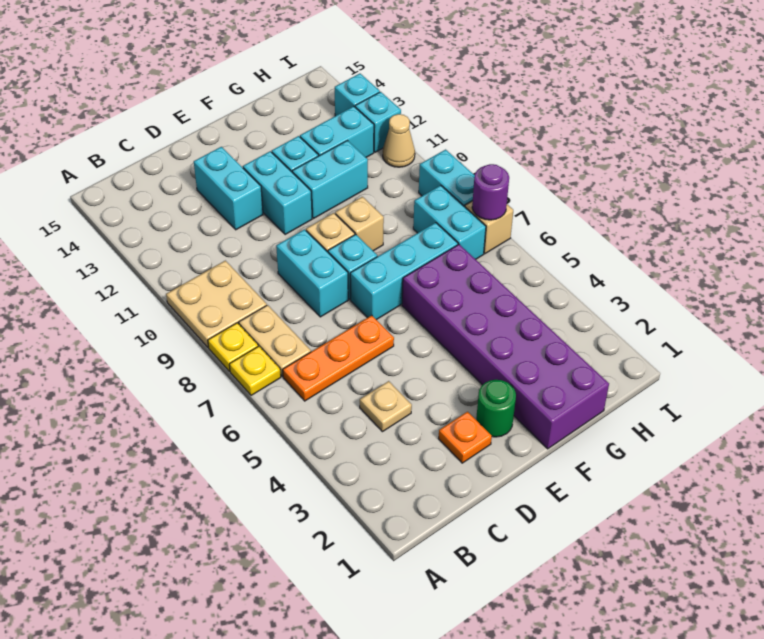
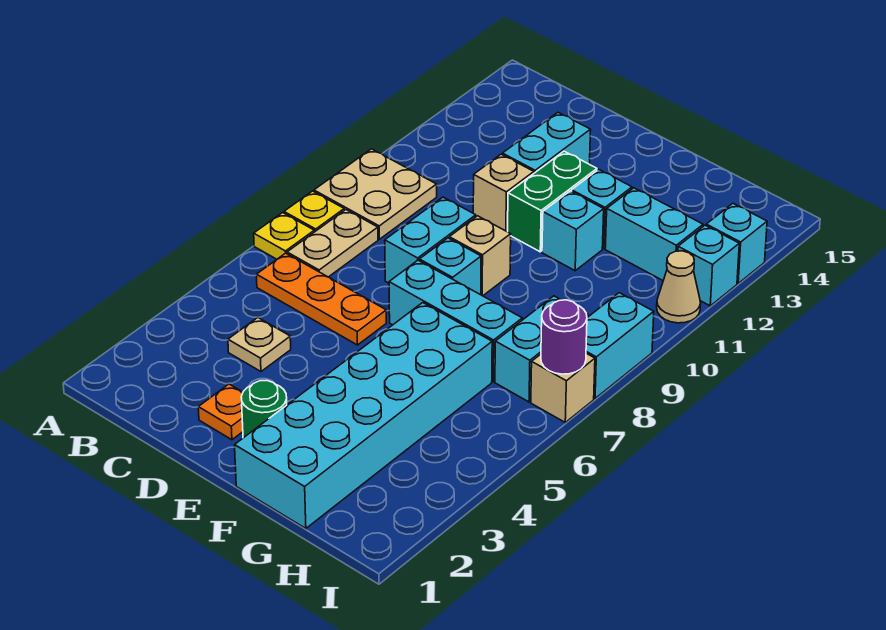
cyan 1x2 brick [243,151,312,235] -> green 1x2 brick [508,151,597,252]
purple 2x6 brick [402,244,609,449] -> cyan 2x6 brick [235,303,492,528]
tan 1x1 brick [335,197,384,251] -> tan 1x1 brick moved to [473,154,534,232]
cyan 1x2 brick [292,141,368,218] -> cyan 1x1 brick [542,191,604,271]

